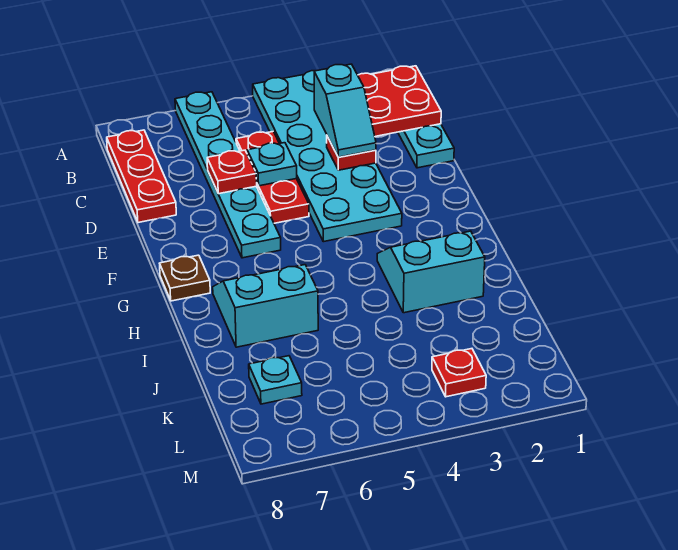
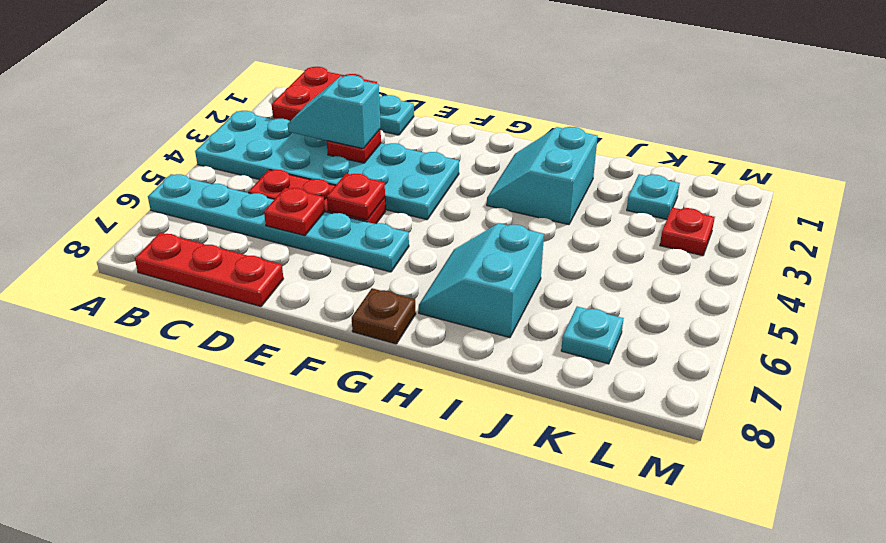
cyan 1x2 slope [314,64,376,157] -> cyan 1x2 slope turned to [288,75,381,149]
cyan 1x1 plate [247,143,297,186] -> cyan 1x1 plate moved to [627,174,680,219]
none -> red 1x1 plate [327,174,385,220]

